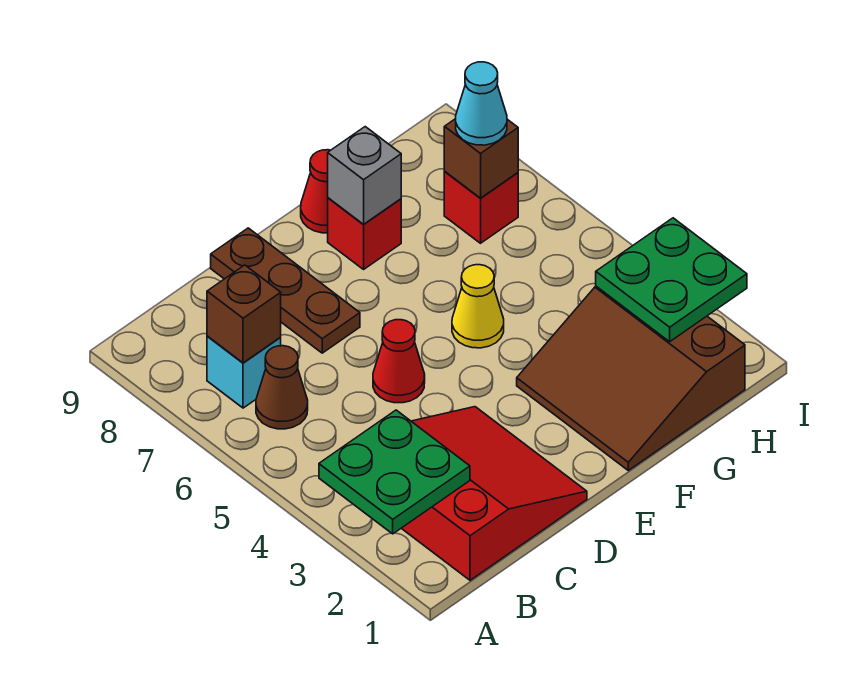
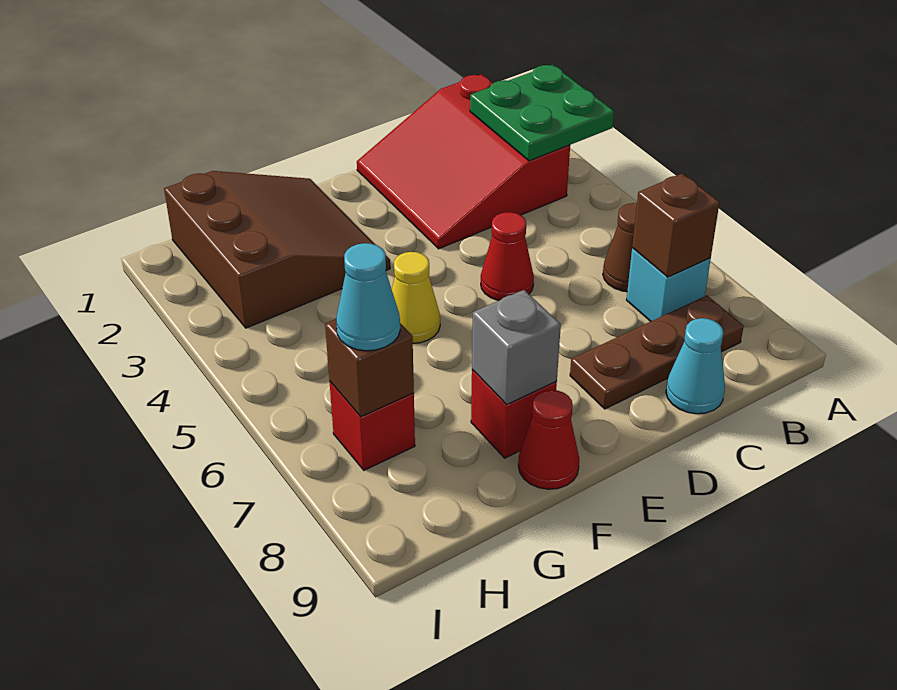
none -> cyan 1x1 cone [666,318,725,414]
brown 1x3 plate [211,228,360,353] -> brown 1x3 plate turned to [570,295,744,409]
green 2x2 plate [596,218,747,342] -> none

